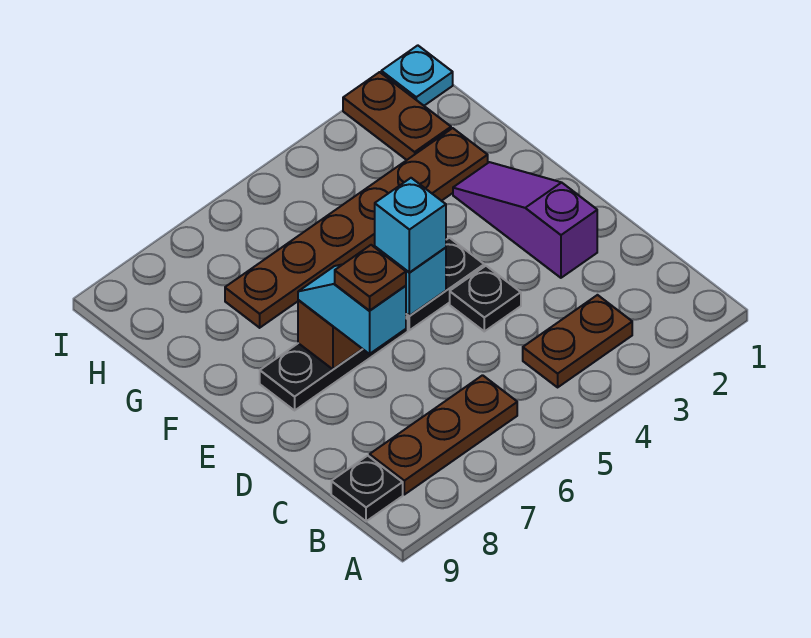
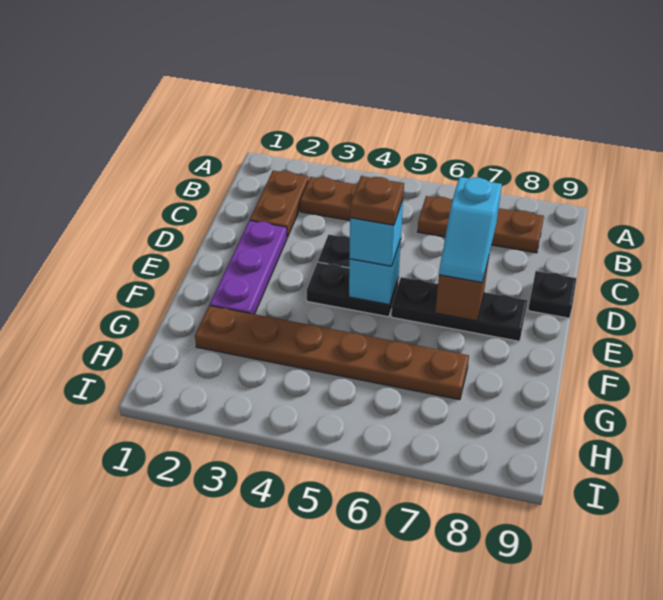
black 1x1 plate [331,456,403,521] -> black 1x1 plate moved to [528,271,577,318]
purple 1x3 slope [453,162,597,278] -> purple 1x3 plate [210,220,287,314]
brown 1x1 plate [335,245,406,311] -> brown 1x1 plate moved to [350,176,404,225]
brown 1x2 plate [343,72,451,160] -> brown 1x2 plate moved to [250,171,309,237]
cyan 1x1 plate [381,45,453,106] -> none

